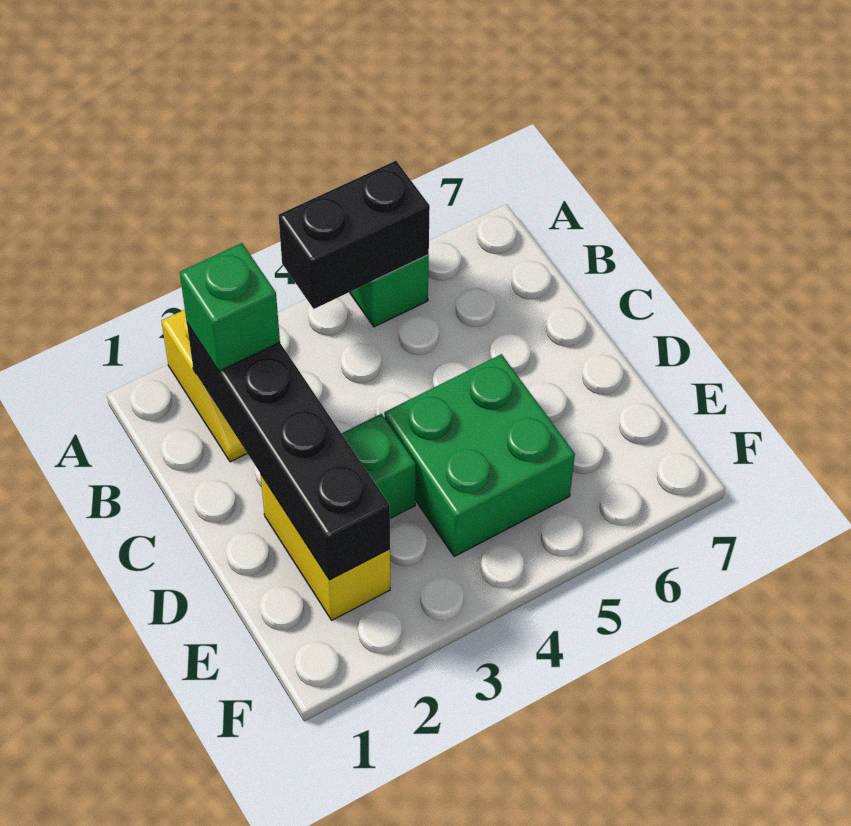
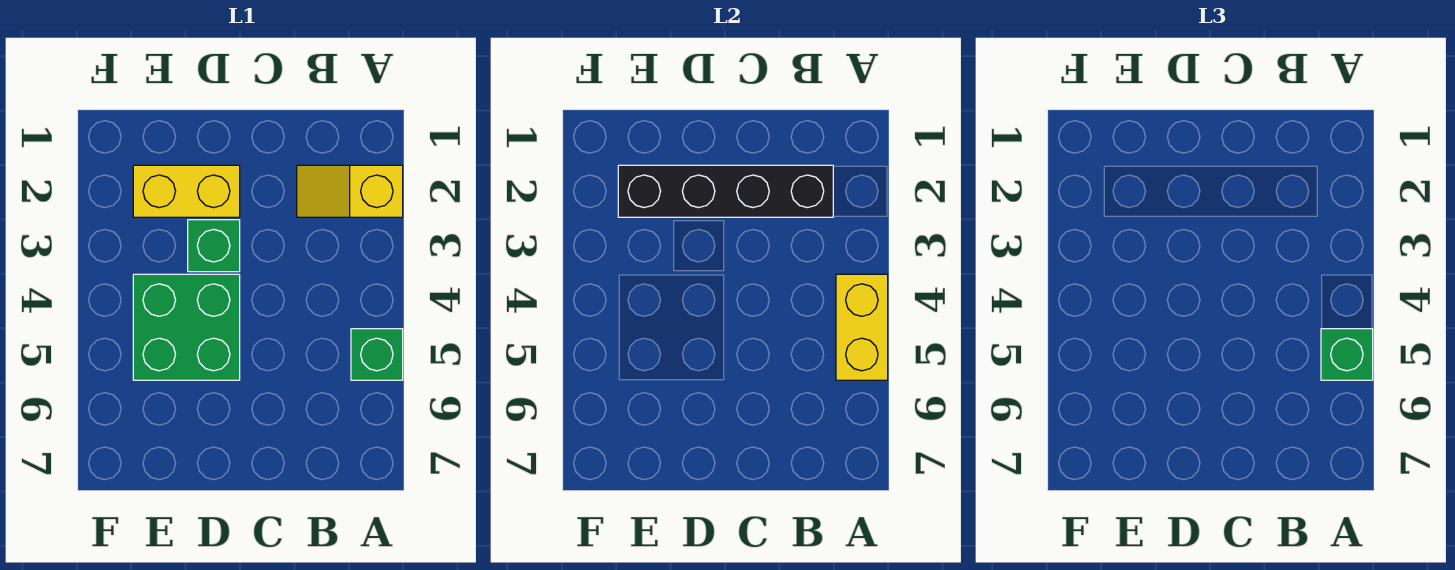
black 1x2 brick [278,161,430,309] -> yellow 1x2 brick [836,274,888,380]
green 1x1 brick [180,243,280,371] -> green 1x1 brick moved to [1321,329,1373,380]

